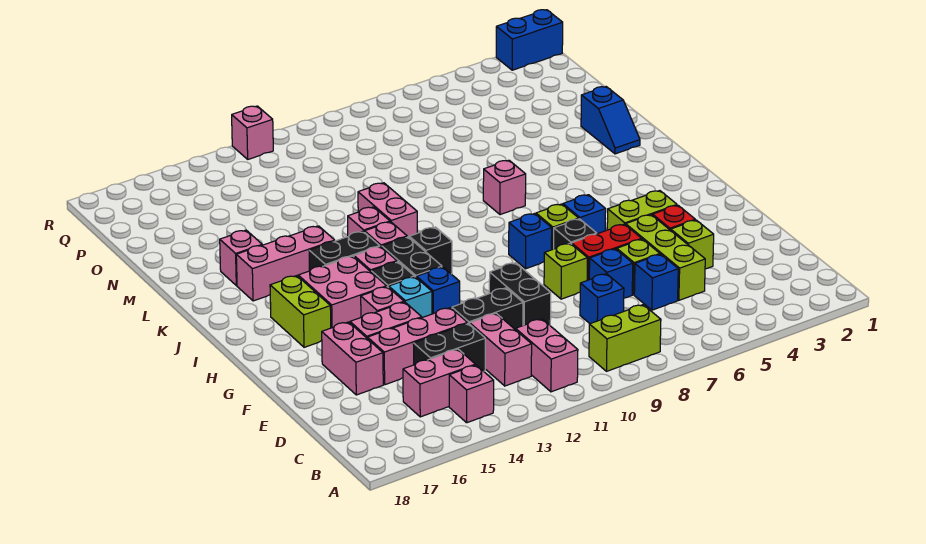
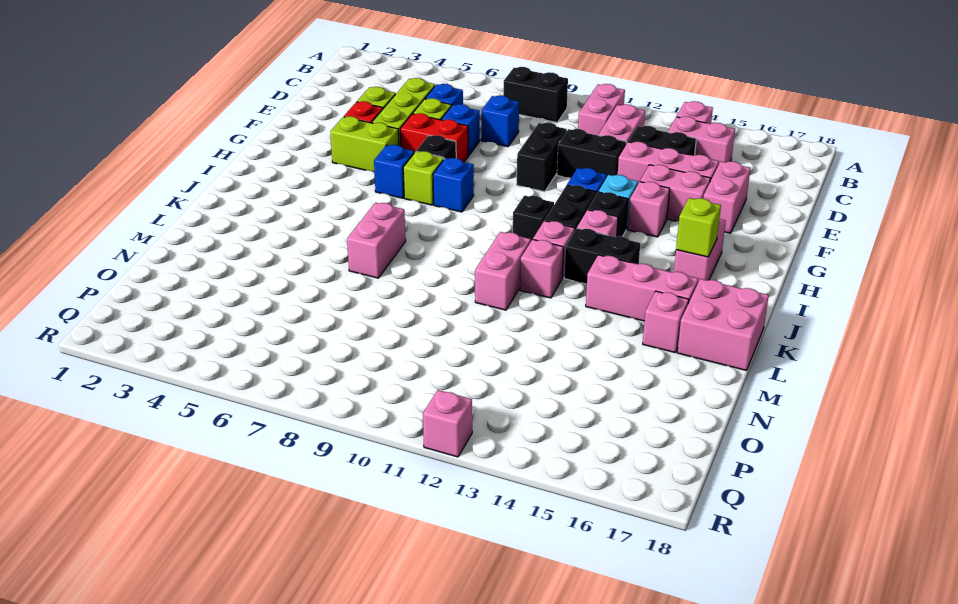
lime 1x2 brick [589,305,661,371] -> black 1x2 brick [503,67,568,122]
lime 1x1 brick [544,243,587,299] -> lime 1x1 brick moved to [676,198,721,257]
pink 2x2 brick [298,256,387,328] -> pink 2x2 brick moved to [677,279,769,370]
lime 1x2 brick [270,276,331,347] -> pink 1x2 brick [674,219,726,282]
pink 1x1 brick [483,160,526,215] -> pink 1x2 brick [347,203,406,278]
blue 1x2 slope [581,87,640,154] -> none
blue 1x2 brick [496,10,563,70] -> none

